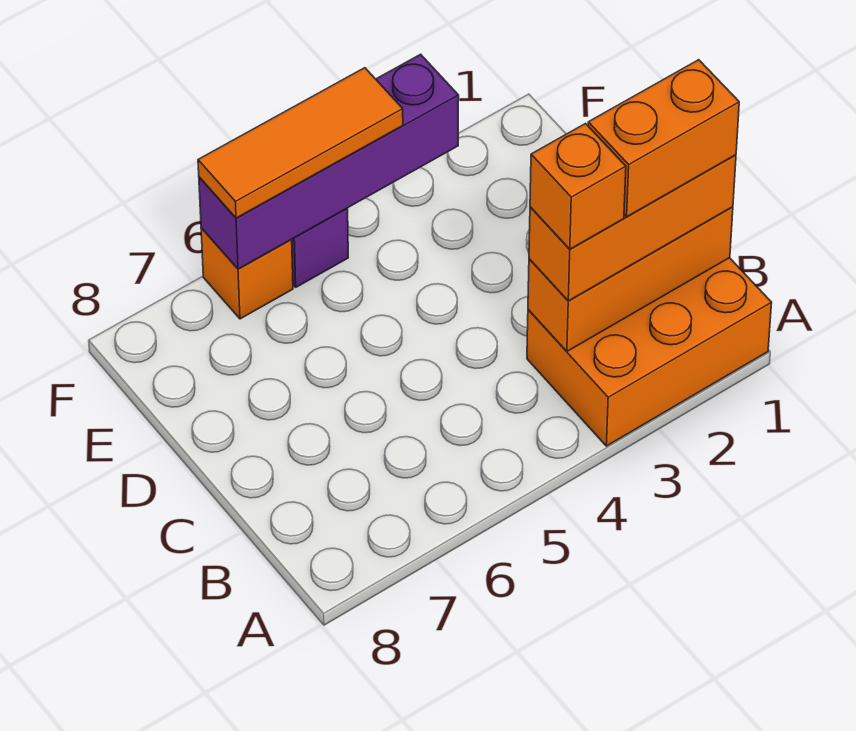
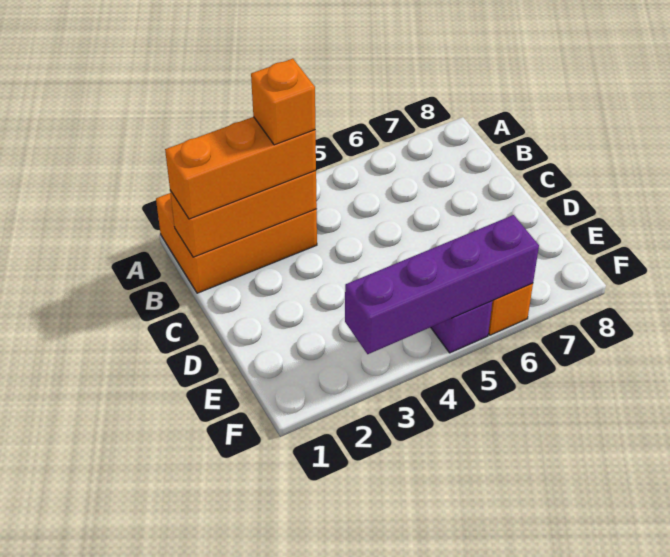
orange 1x2 brick [588,60,739,217] -> none
orange 1x3 tile [198,68,403,218] -> none

